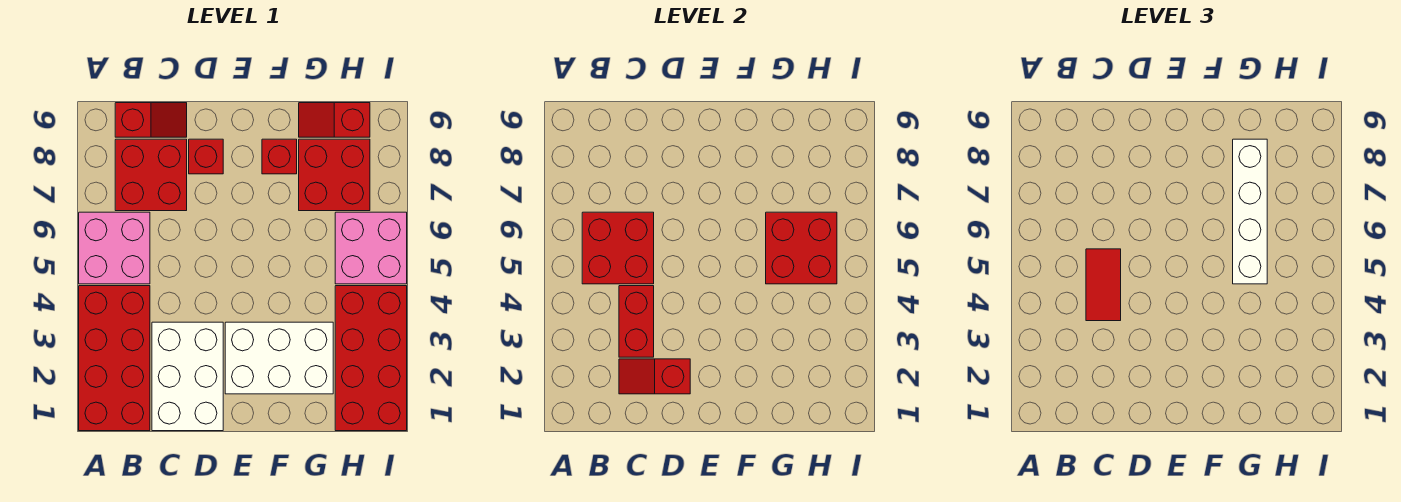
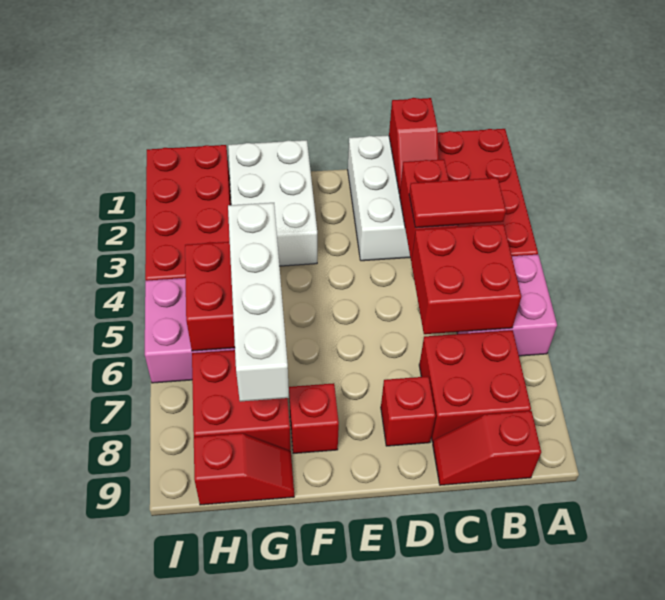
red 1x2 slope [619,359,690,394] -> red 1x2 slope turned to [389,98,439,194]
red 1x2 tile [1086,249,1121,321] -> red 1x2 tile turned to [409,178,506,228]
white 2x3 brick [225,322,333,394] -> white 2x3 brick turned to [228,140,317,266]

